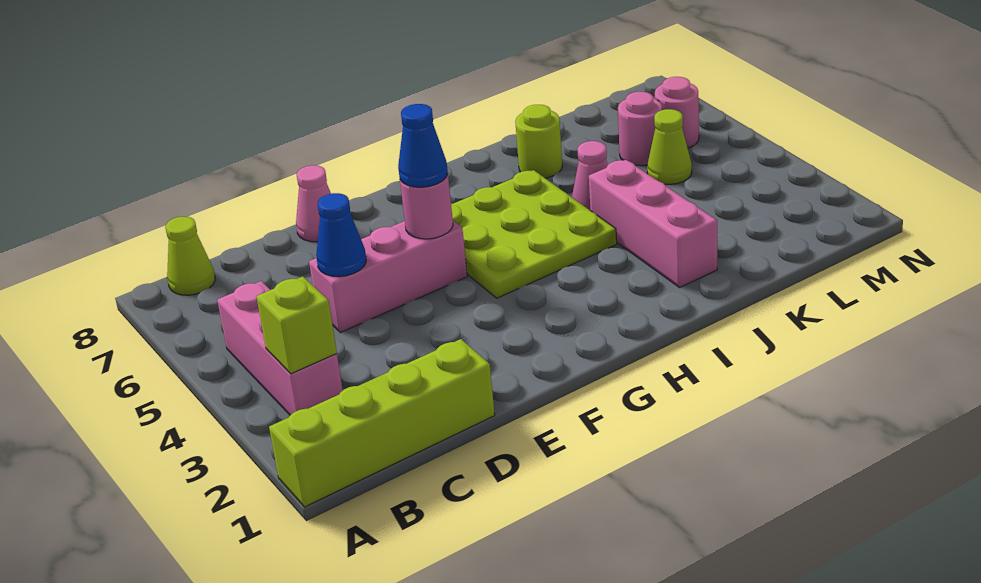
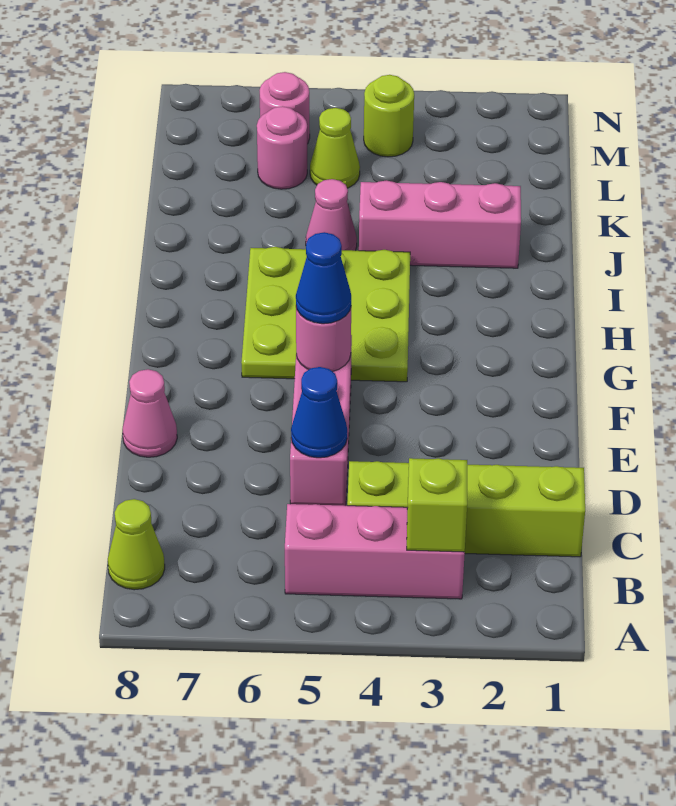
lime 1x4 brick [269,339,495,507] -> lime 1x4 brick turned to [347,461,585,557]
lime 1x1 round brick [515,105,562,178] -> lime 1x1 round brick moved to [364,75,414,157]

